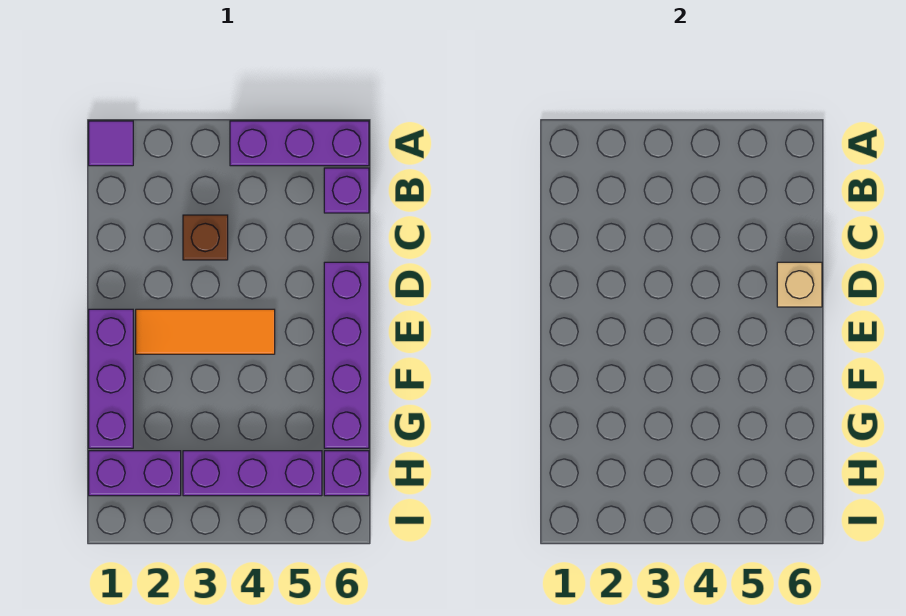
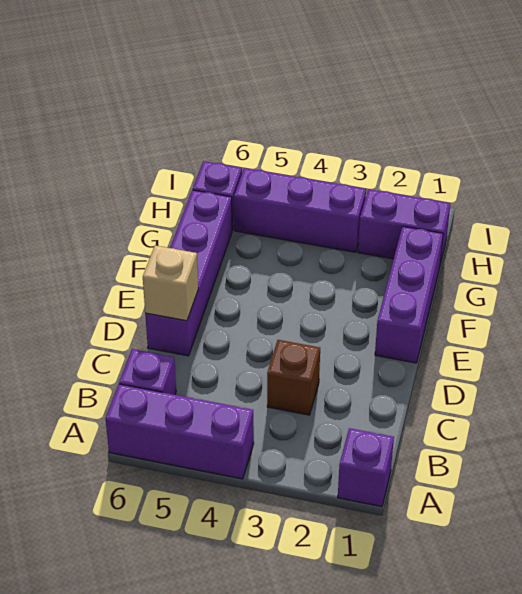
purple 1x1 tile [89,121,133,166] -> purple 1x1 brick [338,428,394,507]
orange 1x3 tile [136,309,275,354] -> none

